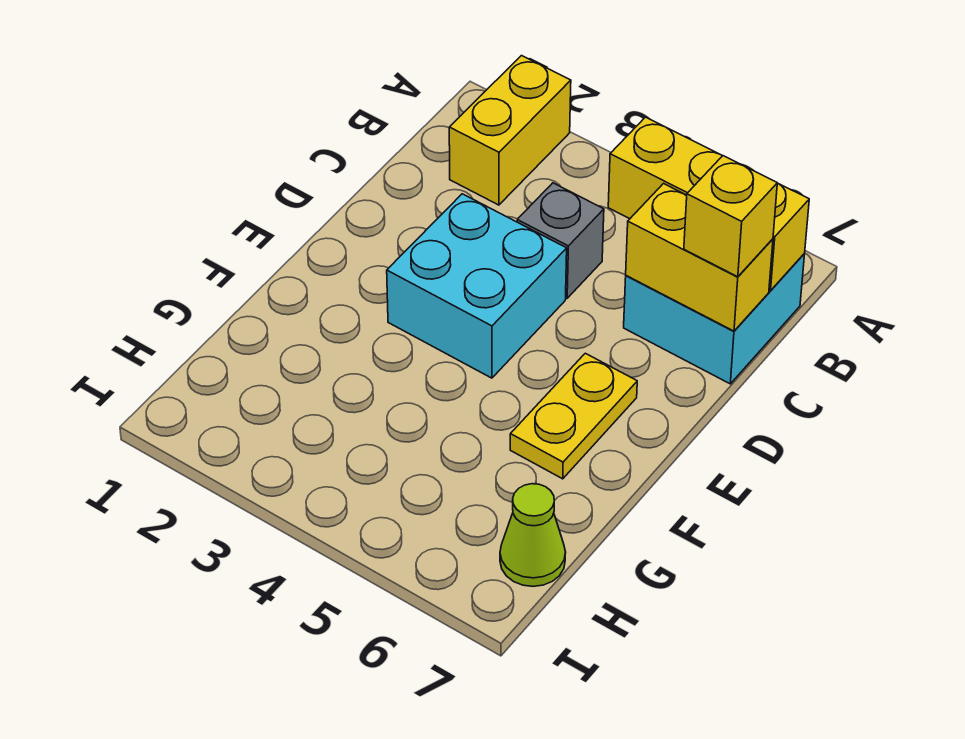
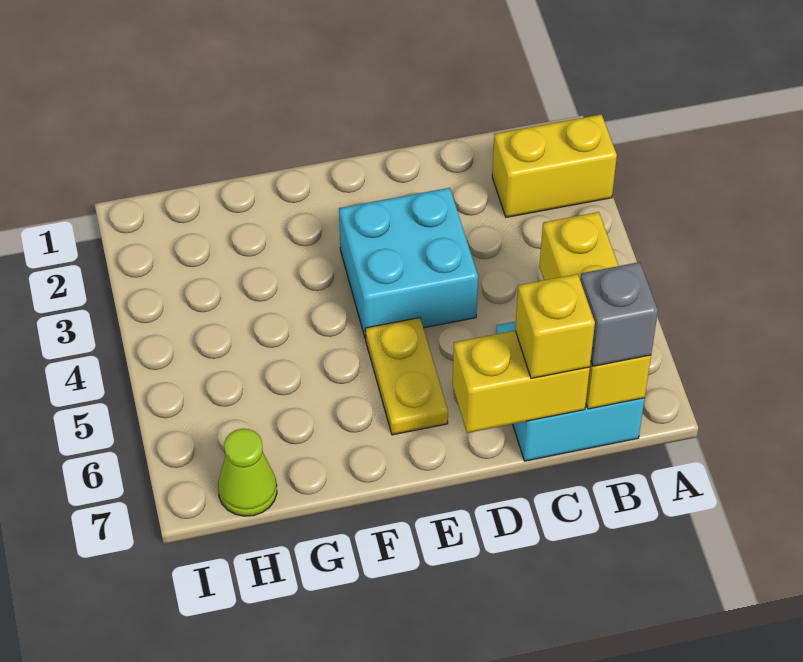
grey 1x1 brick [517,183,604,298] -> grey 1x1 brick moved to [580,262,658,366]
yellow 1x2 brick [626,184,773,331] -> yellow 1x2 brick turned to [452,331,590,433]
yellow 1x2 plate [510,353,637,479] -> yellow 1x2 plate turned to [365,318,448,435]

